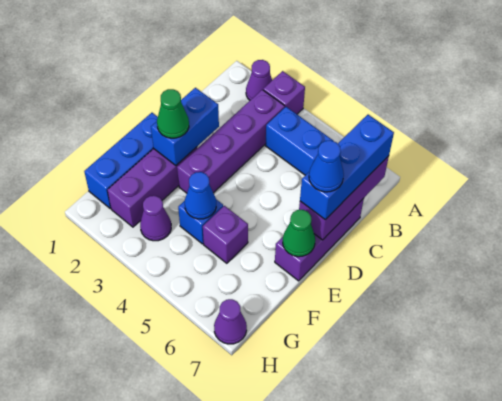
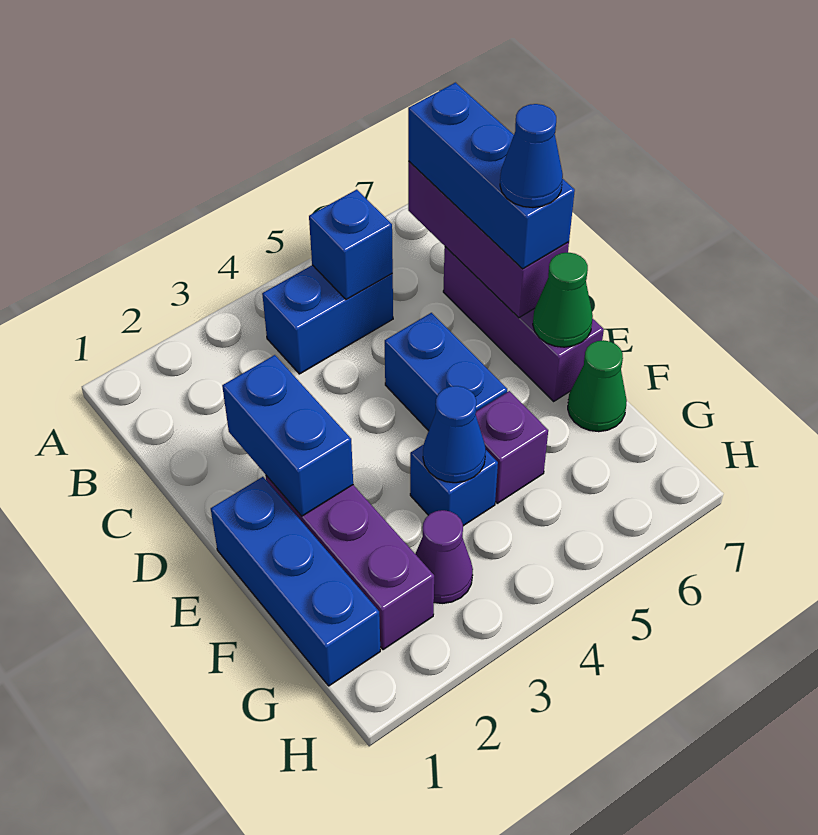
purple 1x1 cone [246,60,272,100] -> none
purple 1x1 brick [263,71,305,114] -> none
purple 1x4 brick [177,90,285,193] -> none
none -> blue 1x1 brick [309,190,393,300]
none -> blue 1x2 brick [385,313,507,431]
green 1x1 cone [157,89,189,138] -> green 1x1 cone moved to [568,340,627,432]
purple 1x1 cone [214,299,247,344] -> none

